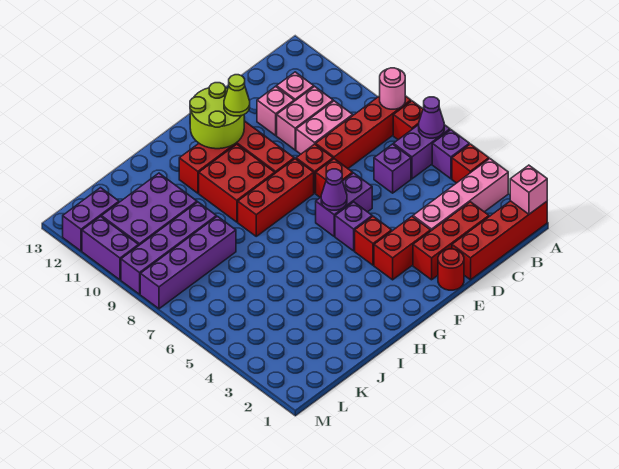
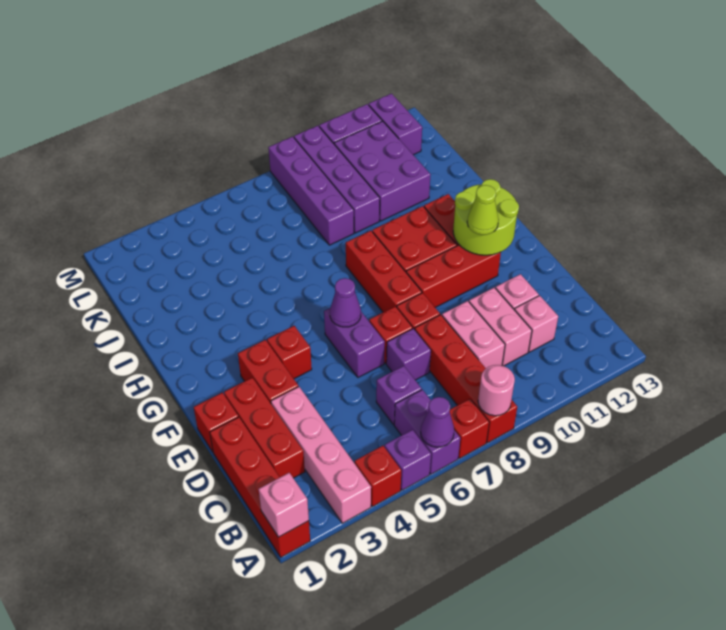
red 1x1 round brick [438,249,464,290] -> red 1x1 brick [194,392,238,452]
purple 1x1 brick [335,202,372,251] -> purple 1x1 brick moved to [386,328,431,380]

